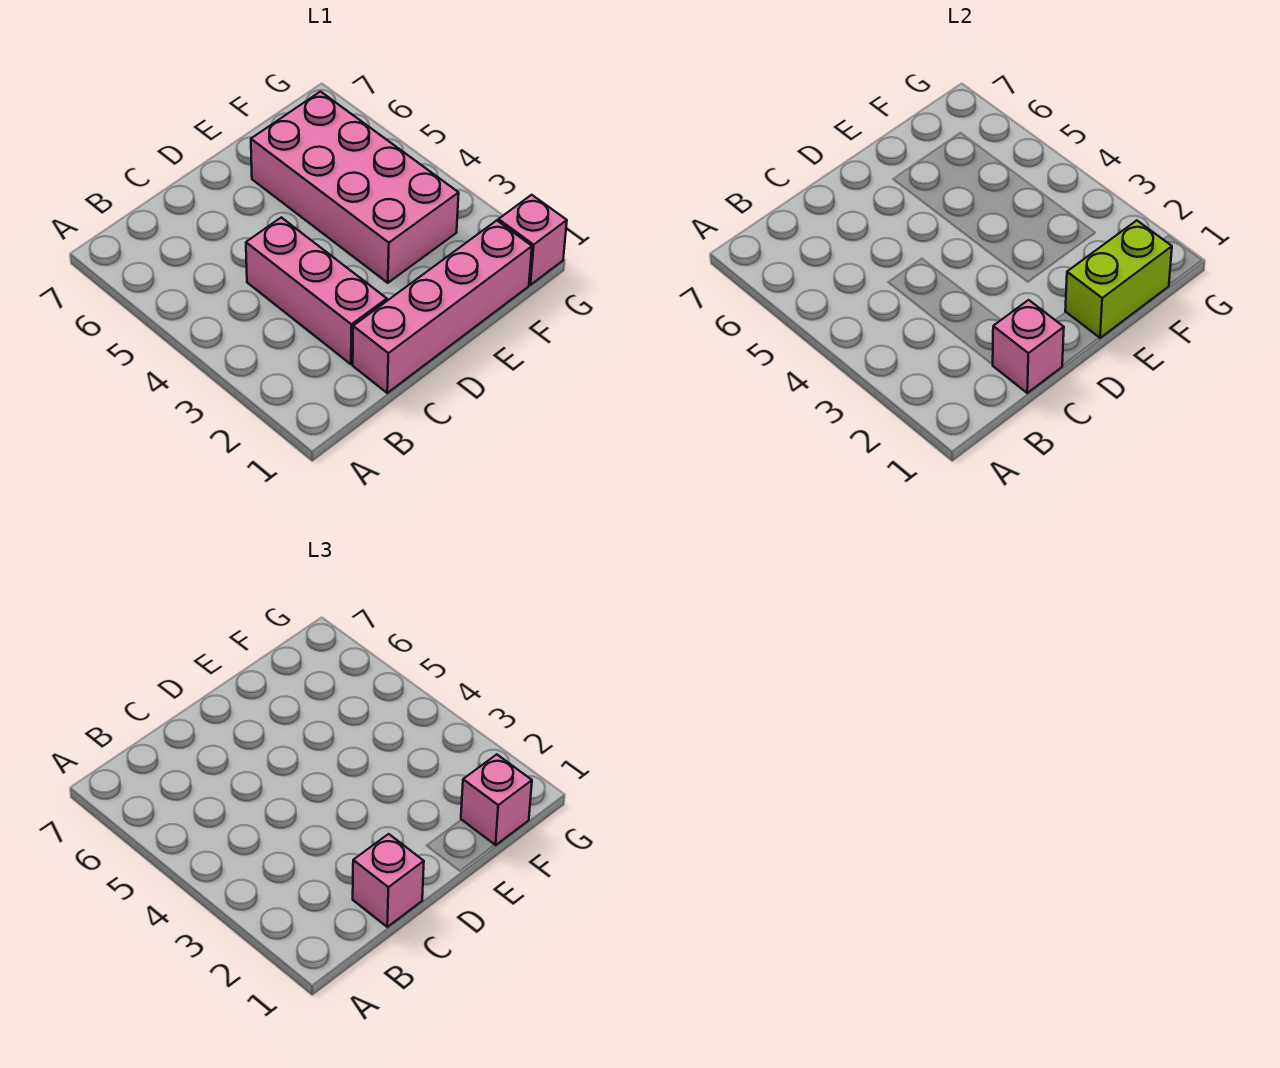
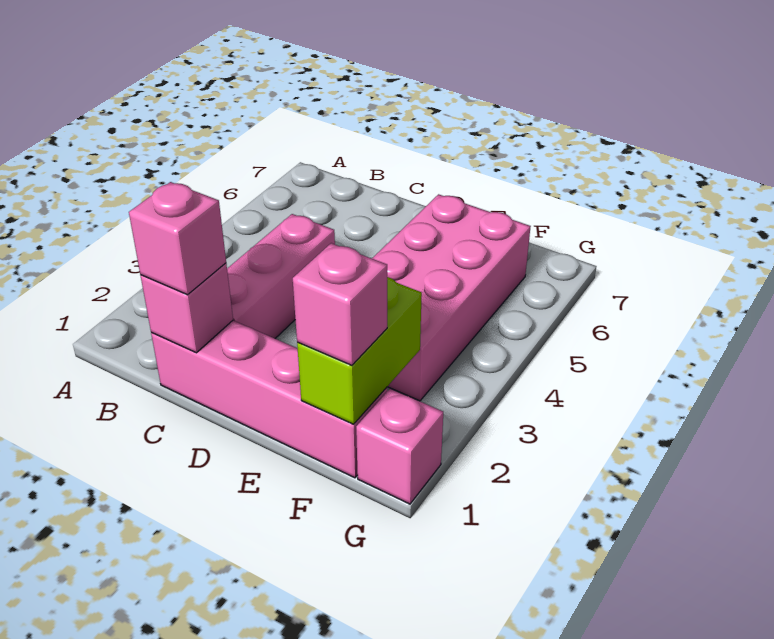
lime 1x2 brick [1065,220,1172,338] -> lime 1x2 brick turned to [297,277,422,424]

